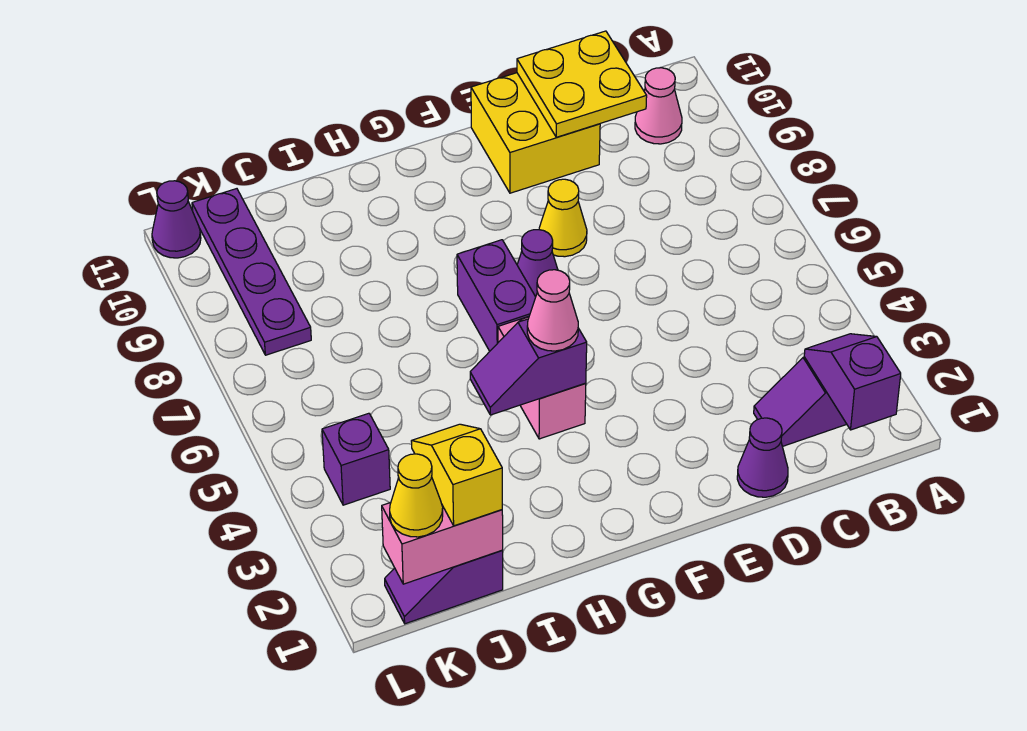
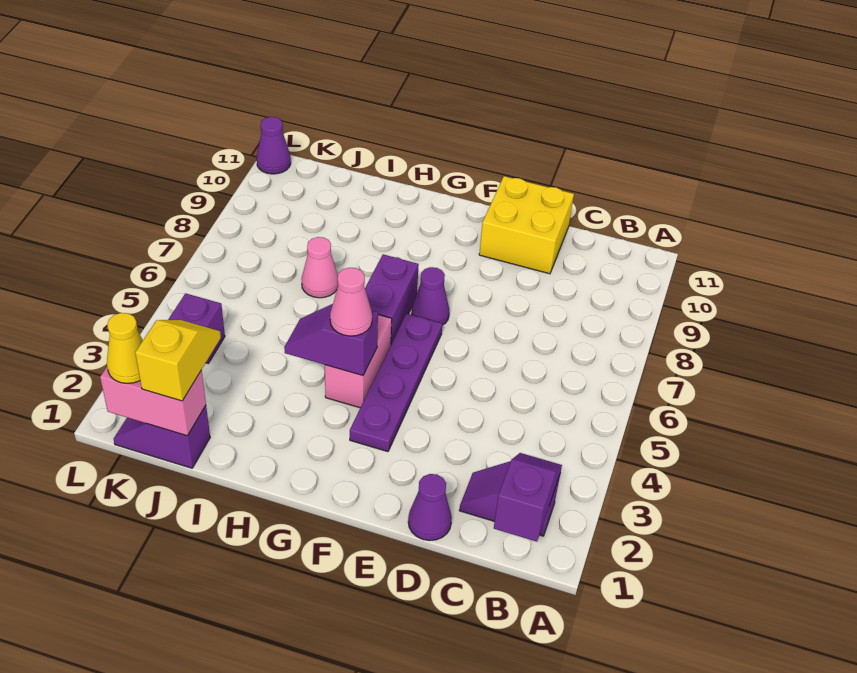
pink 1x1 cone [635,68,682,144] -> pink 1x1 cone moved to [302,237,338,298]
yellow 2x2 plate [517,31,647,137] -> none
yellow 1x1 cone [539,179,587,257] -> none
purple 1x4 plate [192,189,311,355] -> purple 1x4 plate moved to [350,314,442,452]

